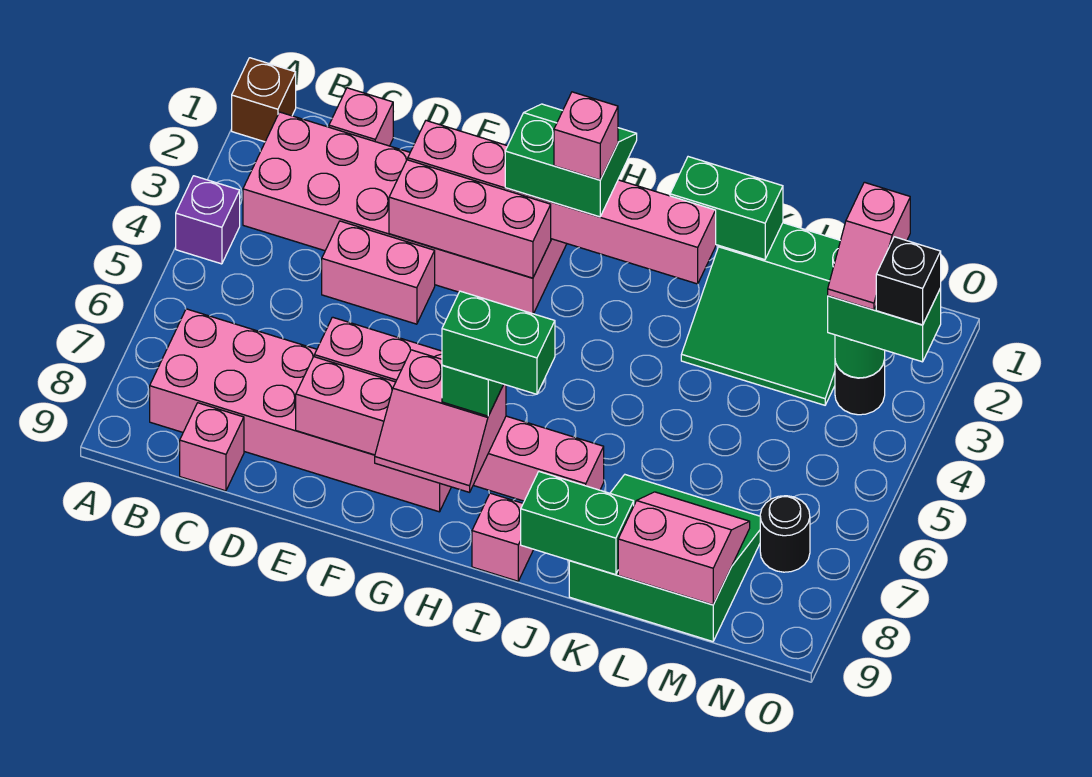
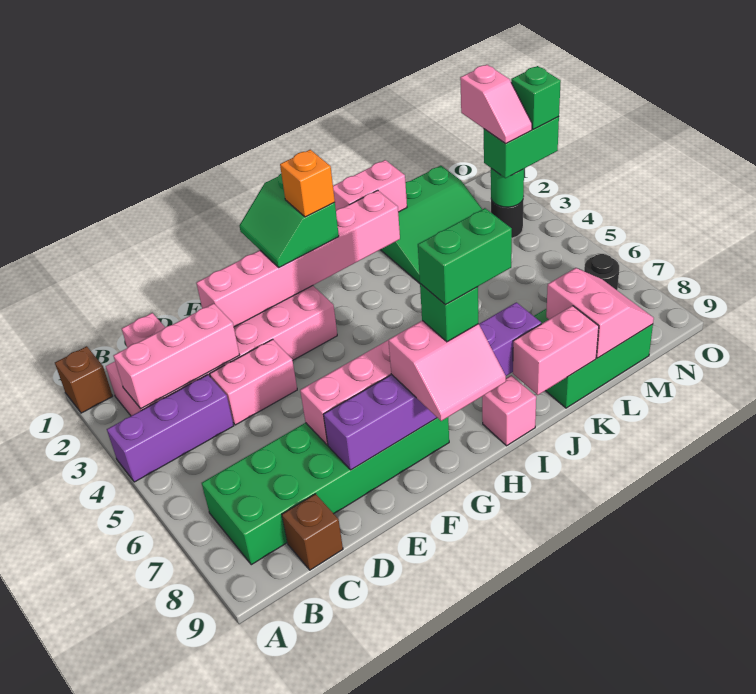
purple 1x1 brick [176,176,240,264] -> purple 1x3 brick [107,375,234,482]
pink 2x6 brick [150,309,451,512] -> green 2x6 brick [202,417,449,565]
pink 1x1 brick [180,403,244,491] -> brown 1x1 brick [282,494,343,570]
pink 1x3 brick [389,160,551,278] -> pink 1x3 brick moved to [113,303,239,409]
pink 1x6 brick [296,357,604,501] -> purple 1x6 brick [323,302,541,470]
green 2x2 slope [505,104,637,217] -> green 2x2 slope turned to [239,174,339,268]
pink 1x1 brick [554,92,618,180] -> orange 1x1 brick [280,150,335,217]
green 1x2 brick [670,157,783,260] -> pink 1x2 brick [333,160,407,212]
green 1x2 brick [521,472,634,575] -> pink 1x2 brick [513,306,599,395]
pink 2x2 slope [618,492,750,605] -> pink 2x2 slope turned to [546,268,654,358]
black 1x1 brick [876,237,941,325] -> green 1x1 brick [511,66,561,129]

